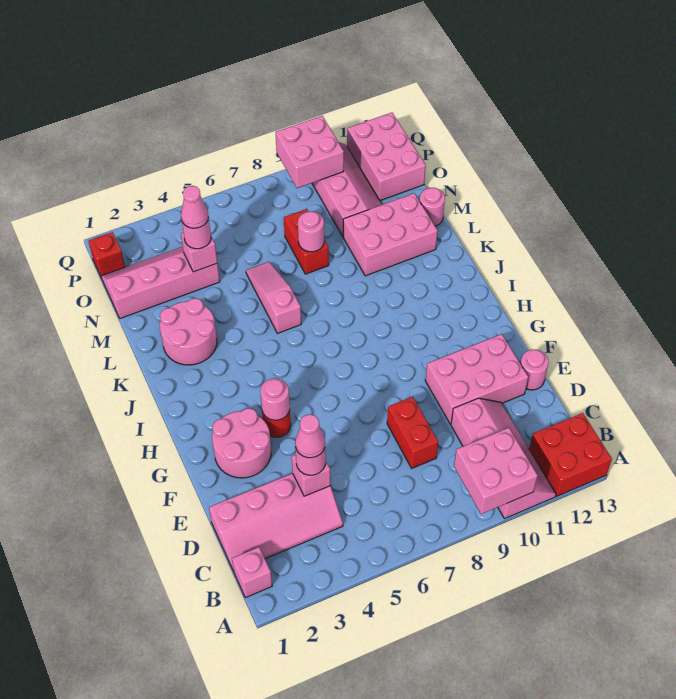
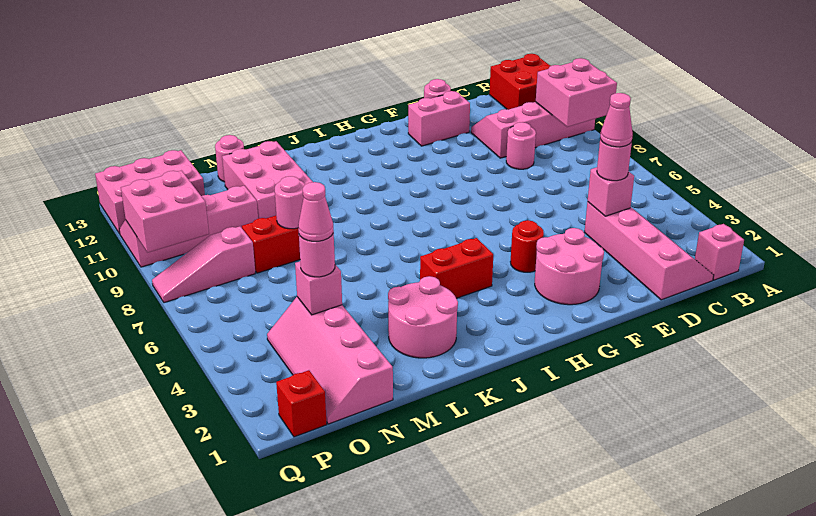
red 1x2 brick [387,397,438,468] -> red 1x2 brick moved to [420,238,493,298]
pink 2x3 brick [425,334,528,424] -> pink 1x2 brick [408,91,470,146]
pink 1x1 round brick [260,378,290,420] -> pink 1x1 round brick moved to [506,122,536,169]
pink 1x3 slope [246,262,301,333] -> pink 1x3 slope moved to [152,226,255,303]

